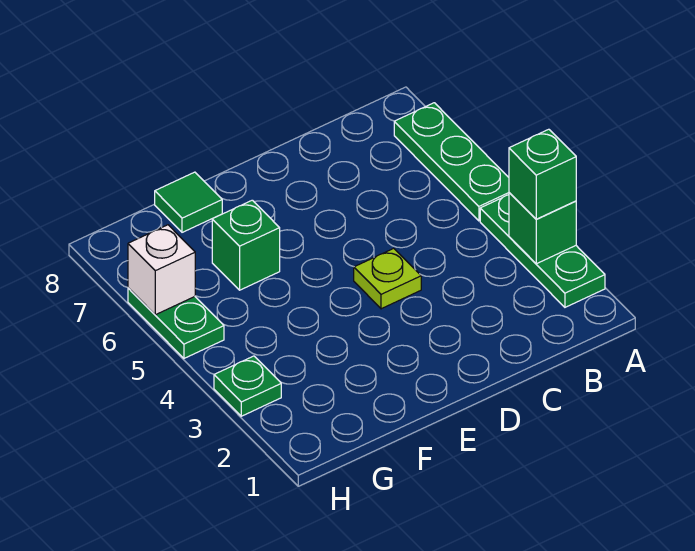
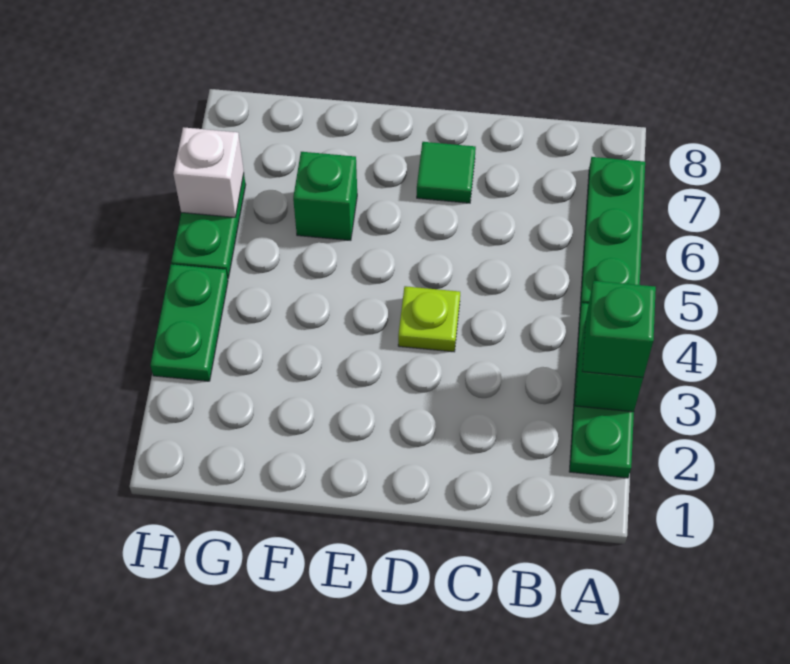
green 1x1 tile [155,172,222,232] -> green 1x1 tile moved to [417,142,476,203]
green 1x1 plate [214,356,281,416] -> green 1x2 plate [150,264,228,381]

